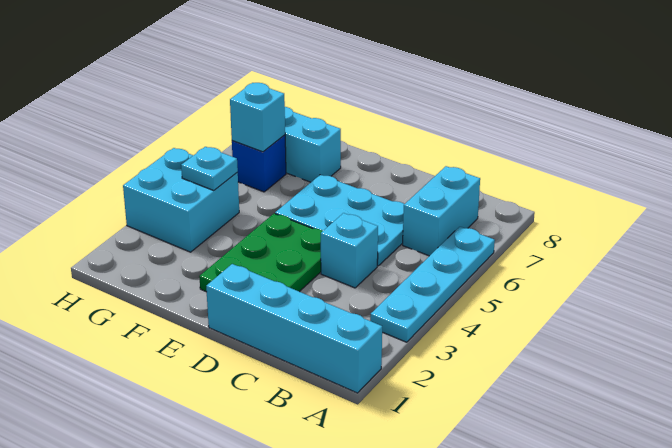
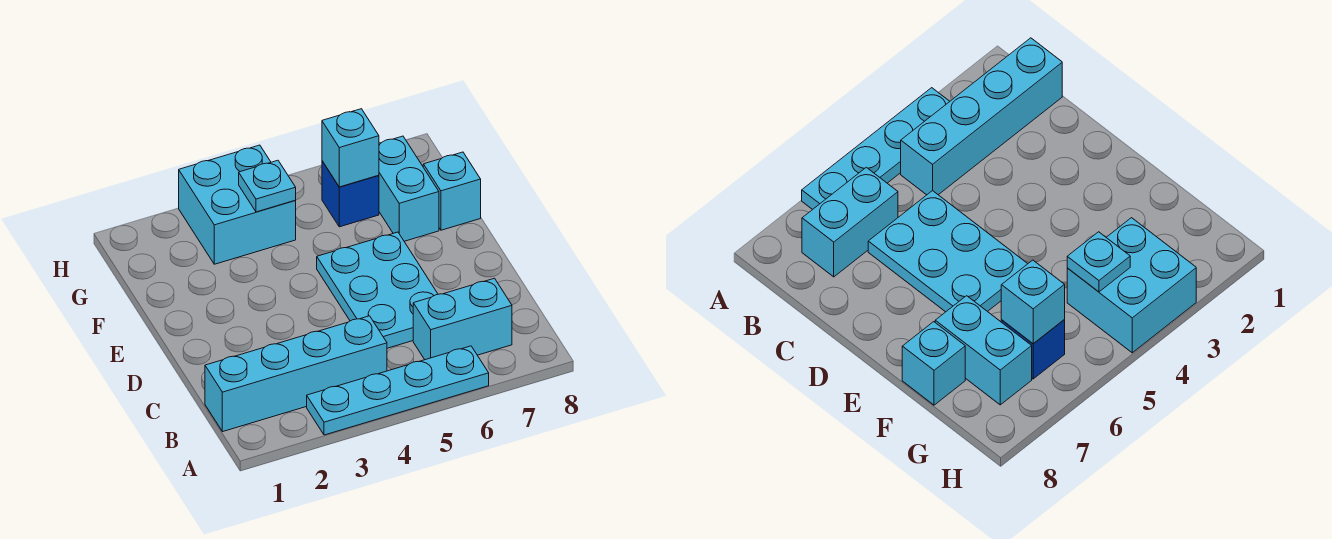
cyan 1x4 brick [206,264,382,393] -> cyan 1x4 brick turned to [205,316,387,432]
cyan 1x1 brick [321,213,378,288] -> cyan 1x1 brick moved to [423,152,481,230]
green 2x3 plate [199,214,322,292] -> none

